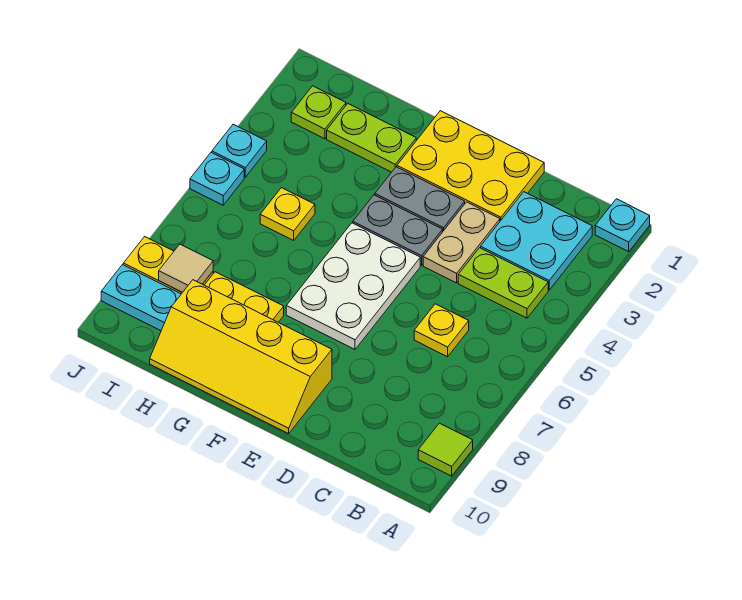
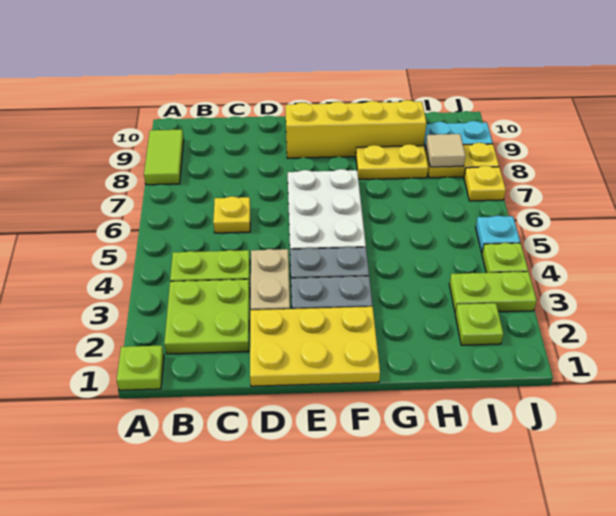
cyan 1x1 plate [595,199,650,252] -> lime 1x1 plate [117,346,164,390]
lime 1x1 tile [418,423,473,476] -> lime 1x2 tile [144,130,184,185]
cyan 2x2 plate [481,192,592,290] -> lime 2x2 plate [164,279,250,354]
lime 1x2 plate [327,104,416,172] -> lime 1x2 plate moved to [449,272,537,313]
yellow 1x1 plate [260,188,315,240] -> yellow 1x1 plate moved to [464,166,506,201]
cyan 1x1 plate [212,124,267,177] -> lime 1x1 plate [482,243,528,273]

